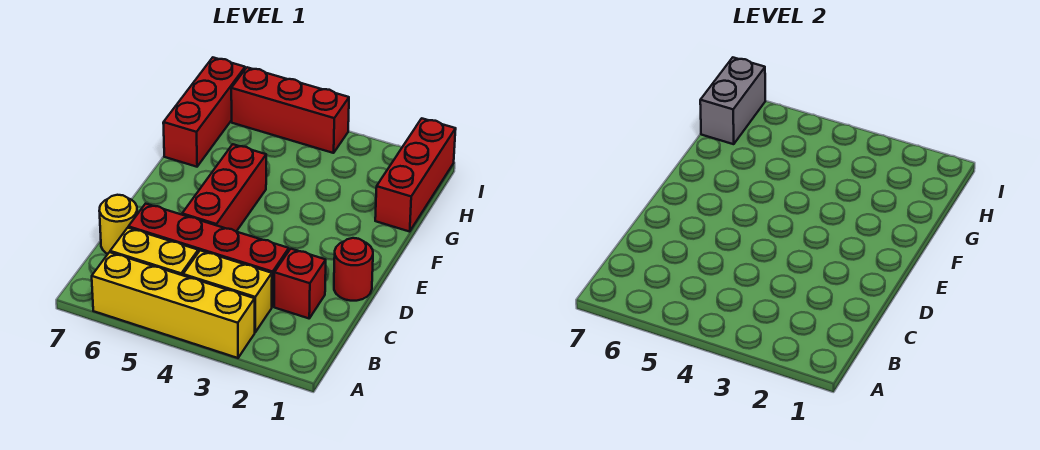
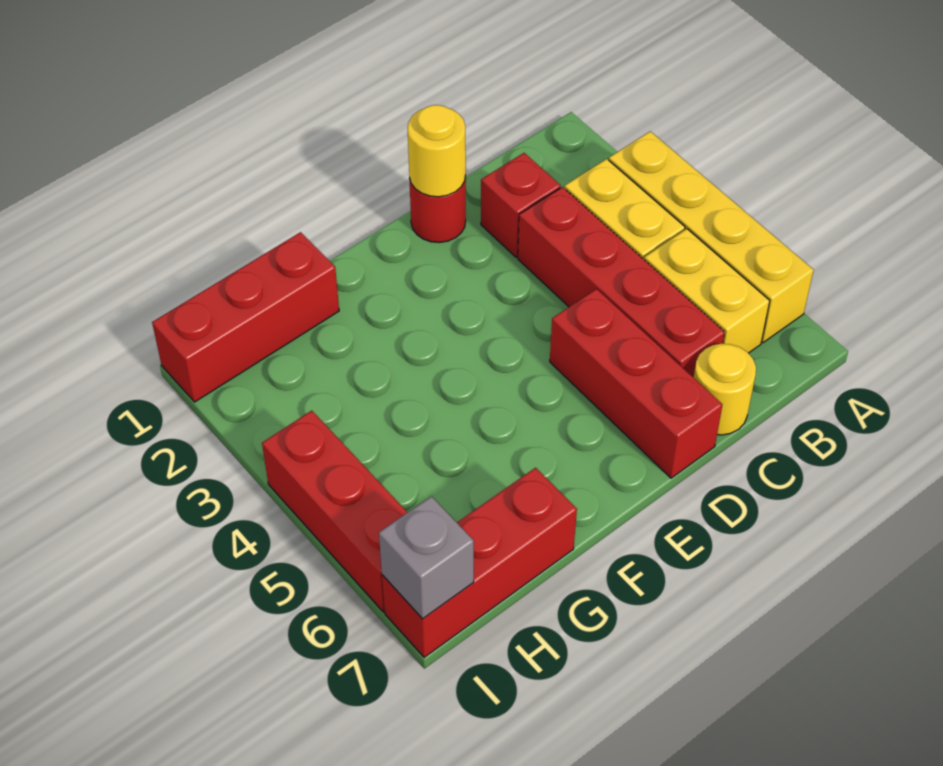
none -> yellow 1x1 round brick [408,105,466,197]
red 1x3 brick [182,144,266,231] -> red 1x3 brick turned to [550,289,722,478]
grey 1x2 brick [700,58,765,144] -> grey 1x1 brick [379,496,474,619]

